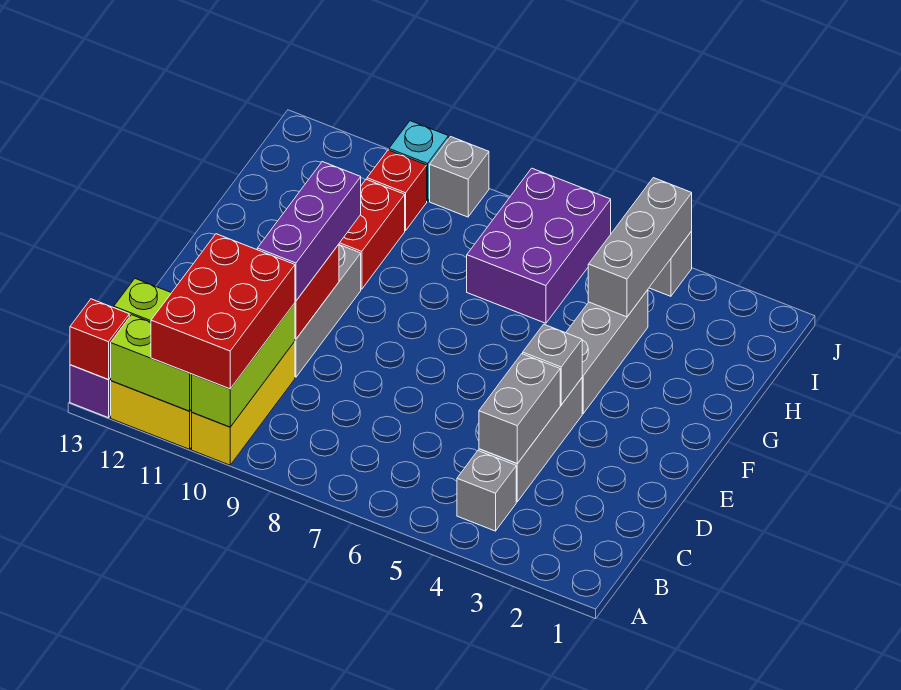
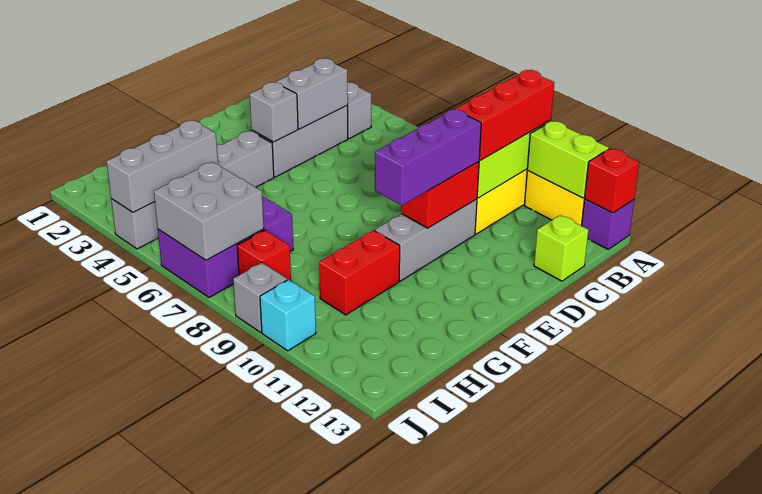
red 2x3 brick [151,234,295,389] -> red 1x3 brick [455,70,554,160]
none -> grey 2x2 brick [154,162,264,260]
red 1x1 brick [367,150,427,231] -> red 1x1 brick moved to [237,230,291,281]

